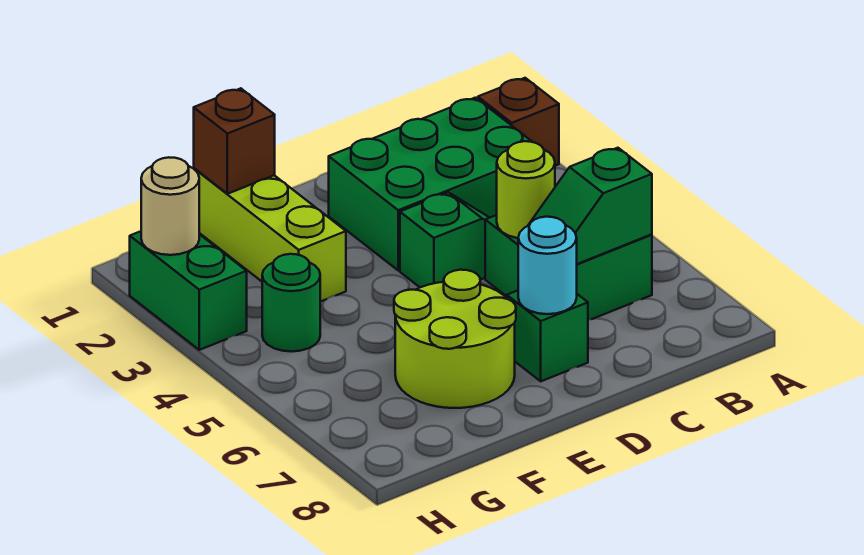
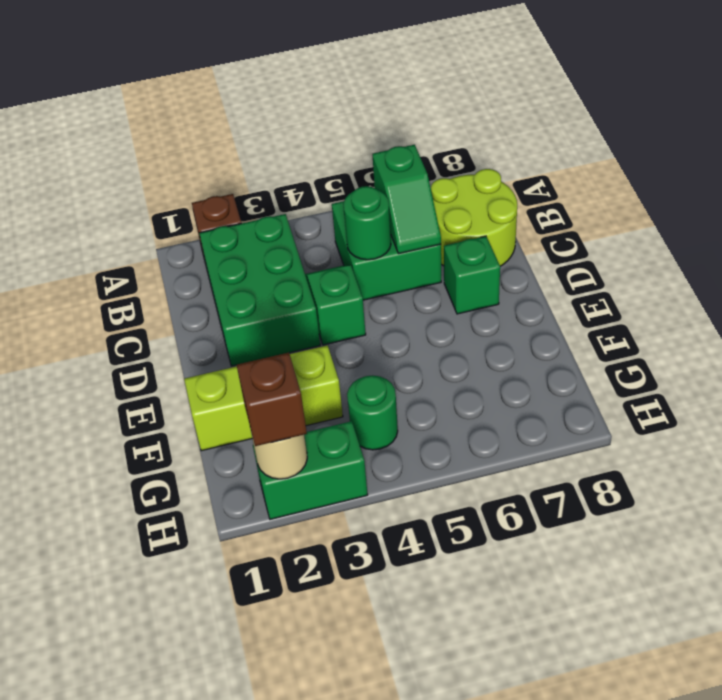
lime 1x1 round brick [497,141,555,238] -> green 1x1 round brick [343,186,391,260]
cyan 1x1 round brick [518,217,577,314] -> none
lime 2x2 round brick [394,270,516,408] -> lime 2x2 round brick moved to [431,169,517,266]
brown 1x1 brick [194,88,275,194] -> brown 1x1 brick moved to [237,353,307,446]

